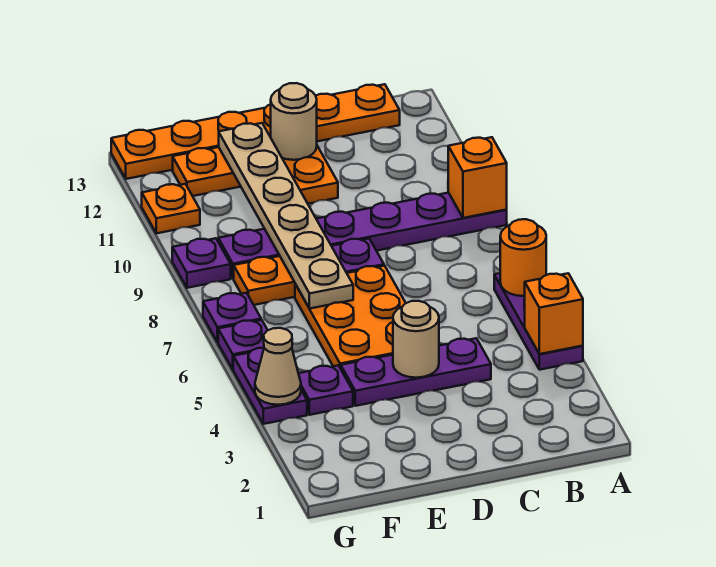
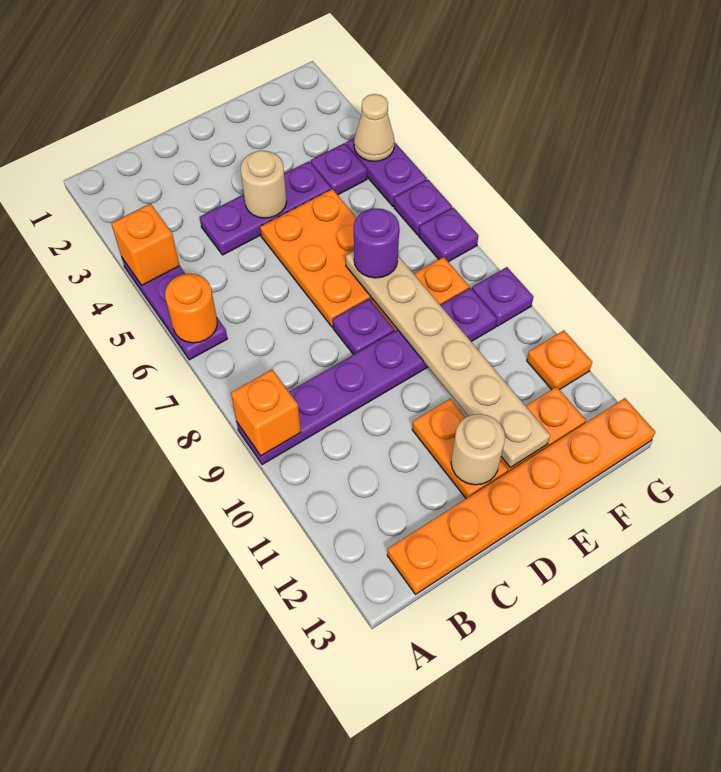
none -> purple 1x1 round brick [354,208,399,278]

